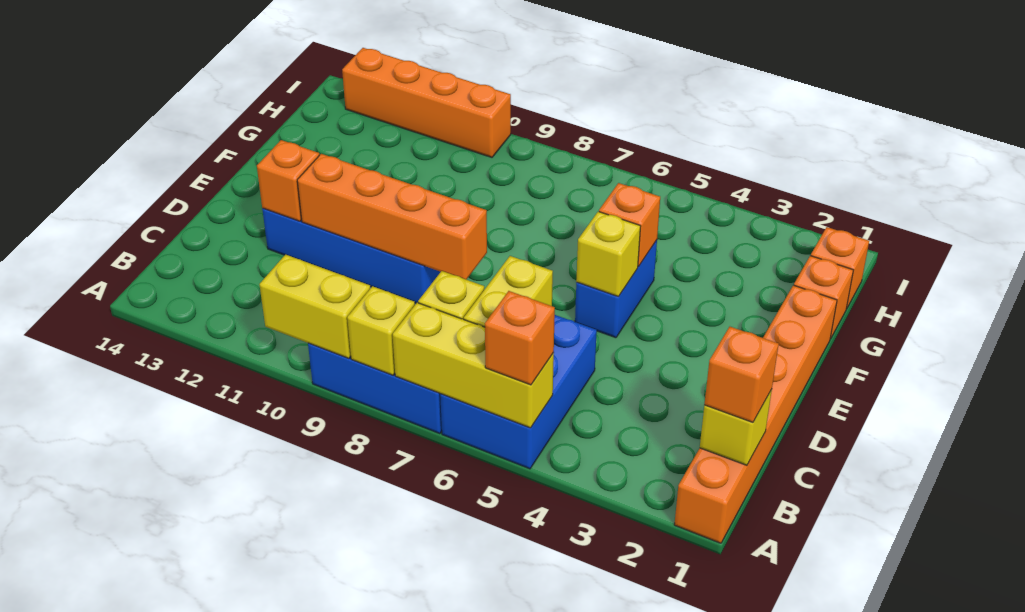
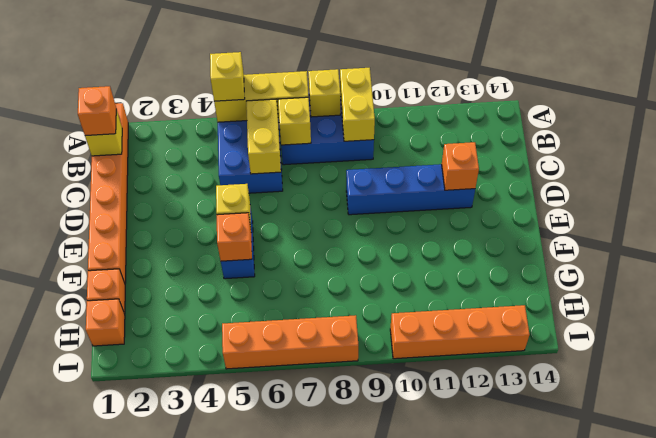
orange 1x1 brick [485,291,555,385] -> yellow 1x1 brick [210,52,245,101]
yellow 1x2 brick [259,255,370,358] -> yellow 1x2 brick turned to [340,68,375,141]
orange 1x4 brick [297,154,487,280] -> orange 1x4 brick moved to [222,315,358,369]

